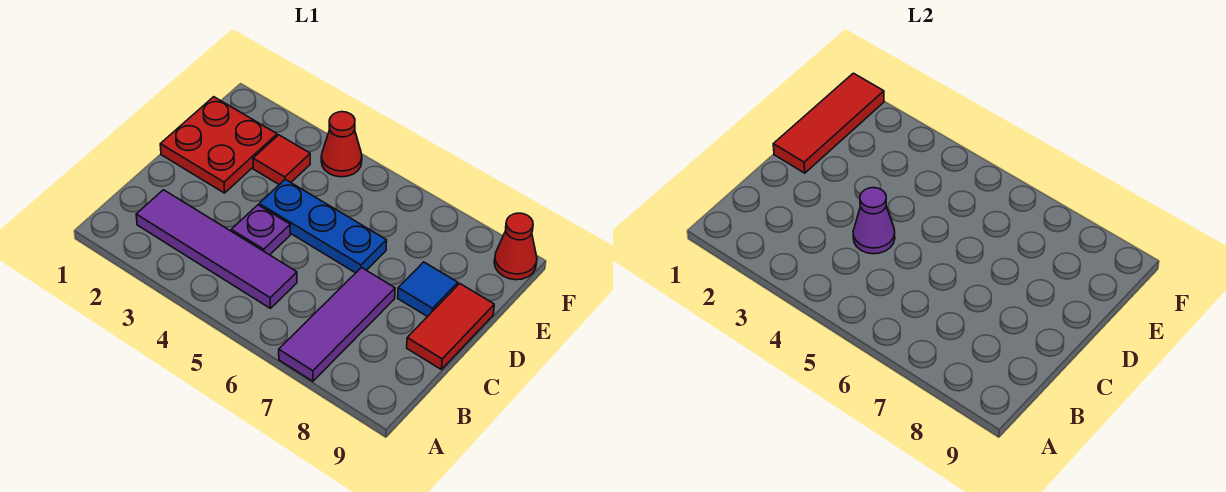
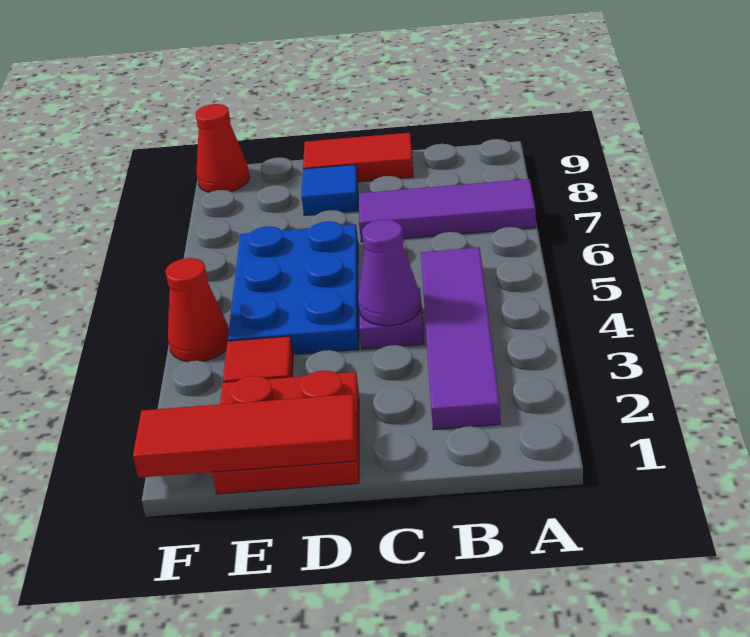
blue 1x3 plate [259,179,387,273] -> blue 2x3 plate [228,221,359,355]

